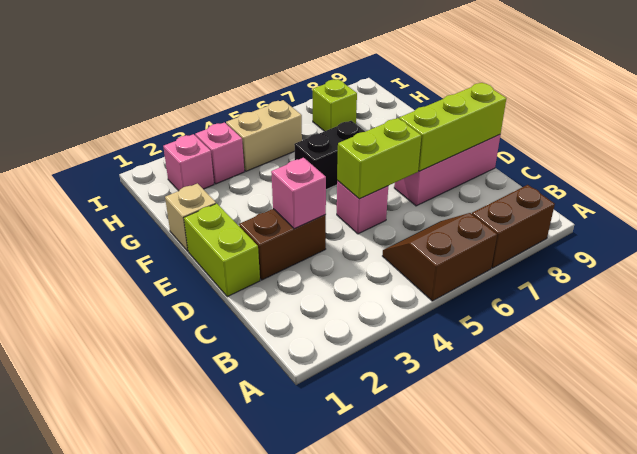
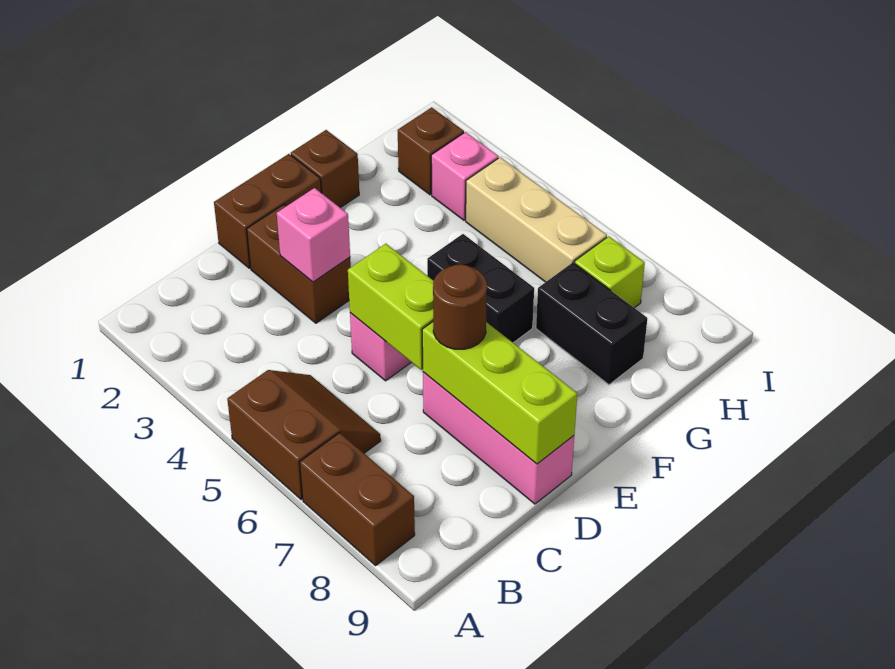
lime 1x2 brick [184,204,260,297] -> brown 1x2 brick [214,154,321,268]
none -> brown 1x1 round brick [433,264,487,349]
tan 1x1 brick [165,183,216,251] -> brown 1x1 brick [291,130,359,208]
none -> black 1x2 brick [536,263,647,385]
pink 1x1 brick [163,134,214,191] -> brown 1x1 brick [398,107,464,195]
tan 1x2 brick [226,100,302,171] -> tan 1x3 brick [466,157,607,282]

